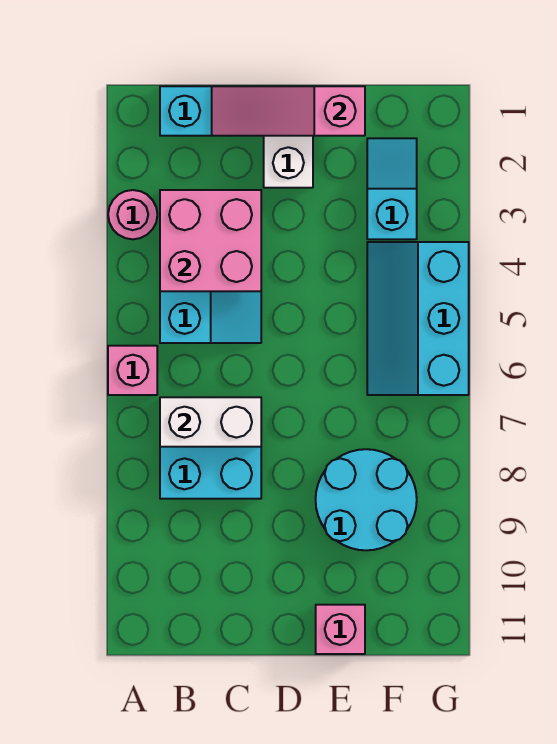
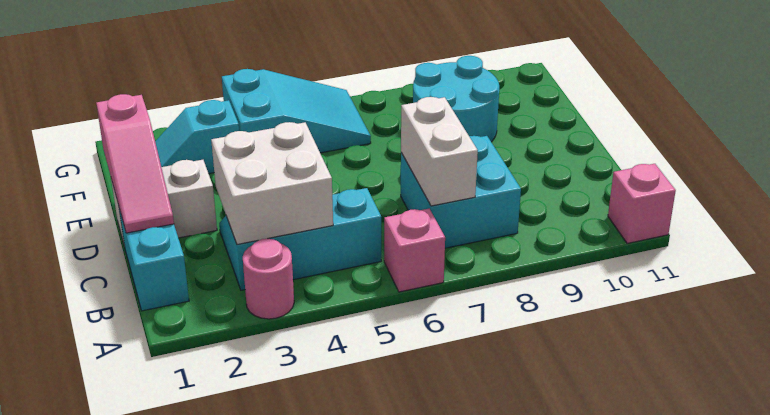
pink 2x2 brick [160,190,261,291] -> white 2x2 brick [211,122,333,244]
pink 1x1 brick [316,605,365,654] -> pink 1x1 brick moved to [608,164,676,243]
cyan 2x3 slope [367,242,469,395] -> cyan 2x3 slope turned to [222,69,371,153]

